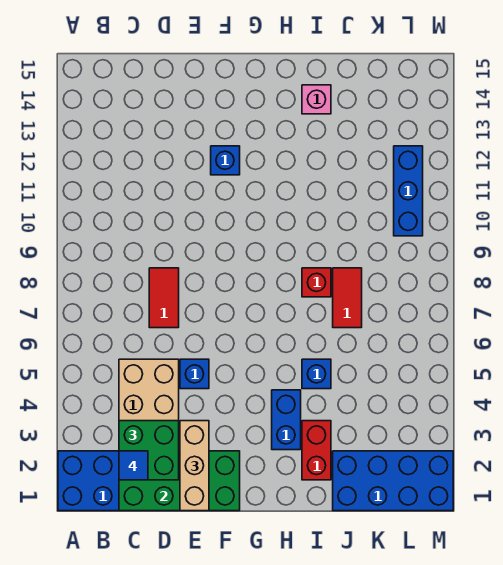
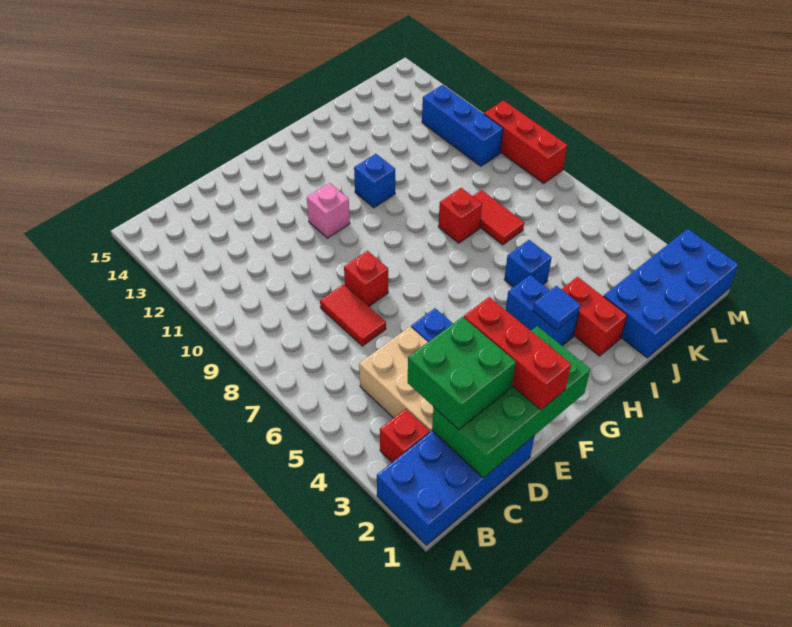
none -> red 1x1 brick [380,409,430,462]
blue 1x1 tile [119,451,148,480] -> blue 1x1 tile moved to [533,286,581,330]
tan 1x3 brick [180,421,209,511] -> red 1x3 brick [464,297,571,410]
none -> red 1x1 brick [344,251,388,306]
blue 1x1 brick [211,146,240,175] -> blue 1x1 brick moved to [354,154,395,208]
pink 1x1 brick [302,85,331,114] -> pink 1x1 brick moved to [307,183,350,238]
none -> red 1x3 brick [484,101,567,183]

